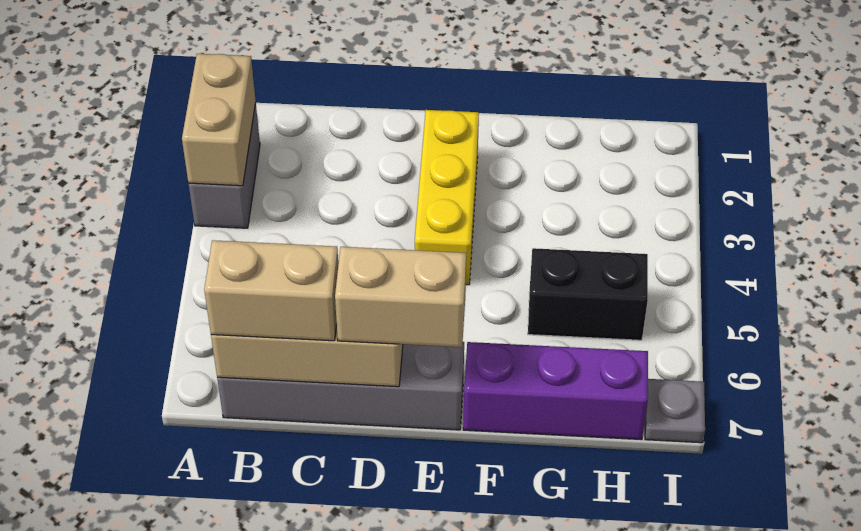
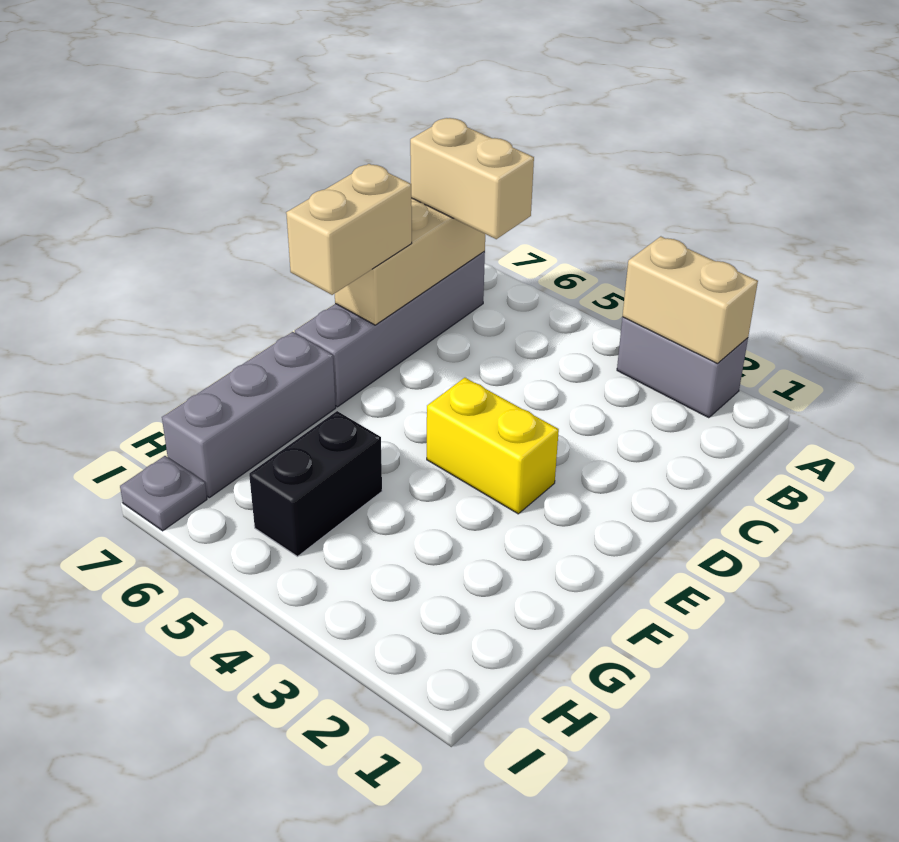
tan 1x2 brick [204,240,338,341] -> tan 1x2 brick turned to [410,118,534,239]
yellow 1x3 brick [415,110,479,285] -> yellow 1x2 brick [427,378,559,514]
purple 1x3 brick [463,342,648,440] -> grey 1x3 brick [162,332,336,498]

